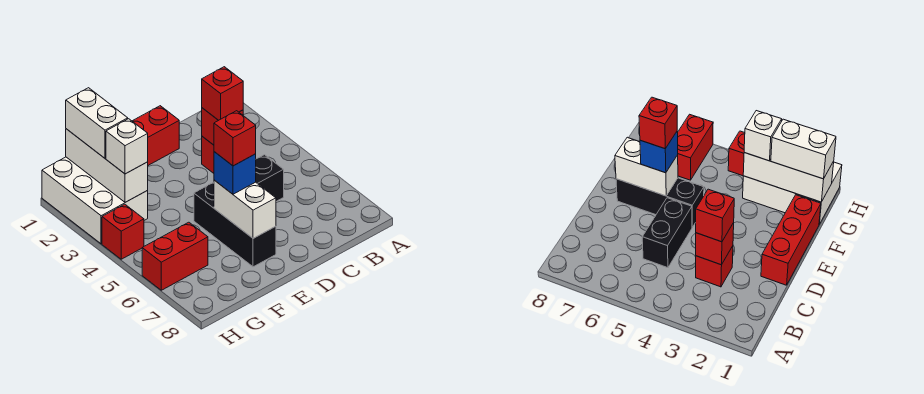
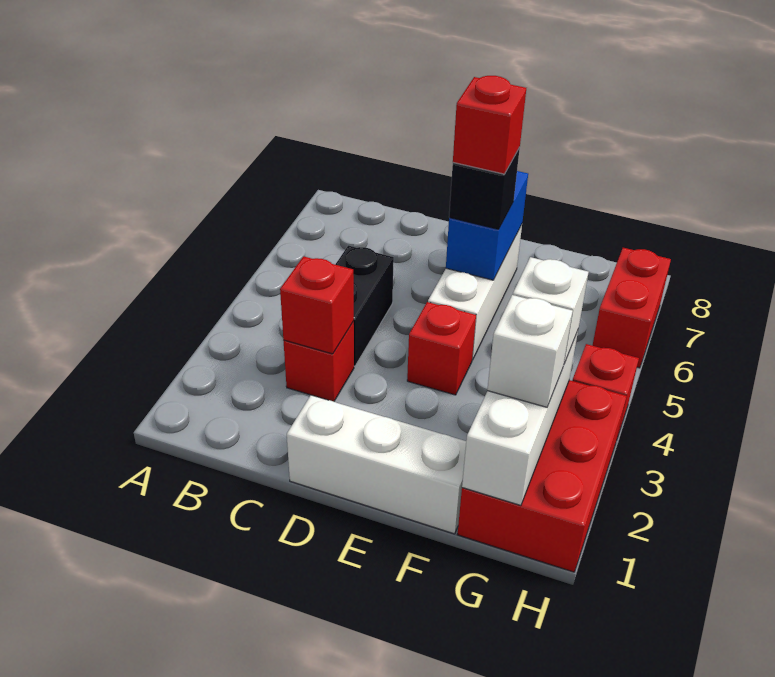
red 1x1 brick [202,67,243,120] -> red 1x1 brick moved to [407,302,476,395]
black 1x2 brick [256,155,284,201] -> black 1x2 brick turned to [335,246,394,366]
red 1x3 brick [133,106,179,165] -> white 1x3 brick [287,395,466,534]
black 1x3 brick [194,182,276,267] -> white 1x3 brick [428,225,522,360]
white 1x2 brick [214,180,276,238] -> blue 1x2 brick [446,171,528,280]
blue 1x1 brick [214,152,256,194] -> black 1x1 brick [449,147,520,229]
white 2x3 brick [42,157,148,244] -> red 2x3 brick [457,380,627,572]
white 1x2 brick [66,88,128,158] -> white 1x1 brick [487,295,573,407]
red 1x2 brick [142,222,208,290] -> red 1x2 brick turned to [592,248,671,368]

